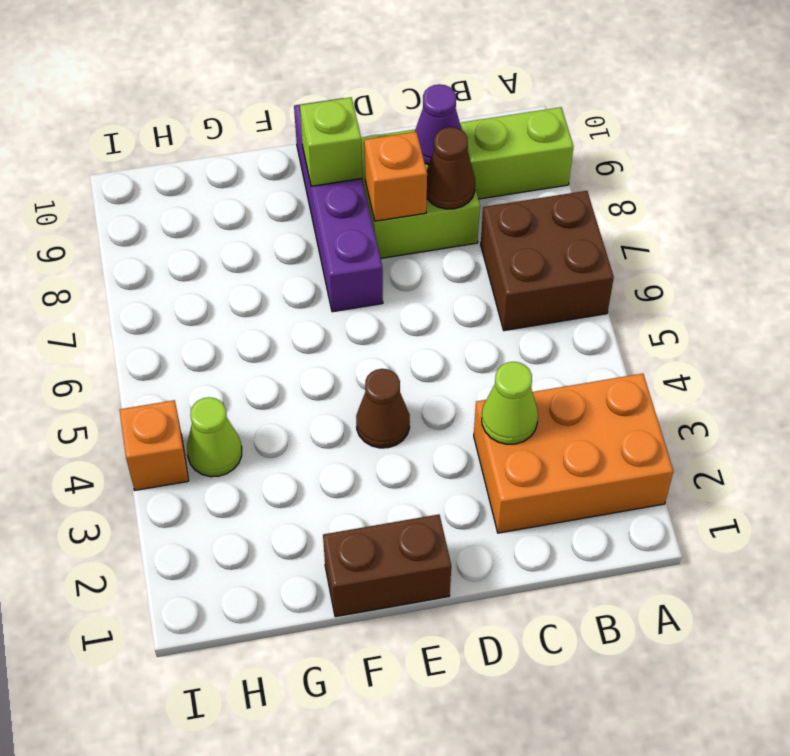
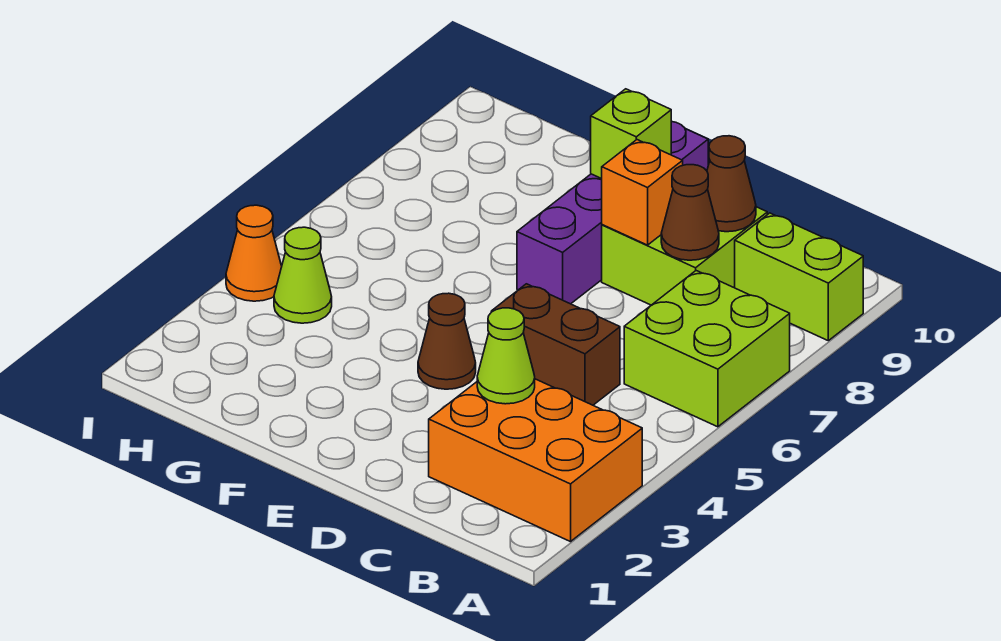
brown 2x2 brick [481,191,614,331] -> lime 2x2 brick [624,271,790,427]
purple 1x1 cone [415,84,462,165] -> brown 1x1 cone [707,136,756,232]
brown 1x2 brick [323,514,451,617] -> brown 1x2 brick moved to [491,284,620,405]
orange 1x1 brick [120,400,189,490] -> orange 1x1 cone [226,205,282,301]

